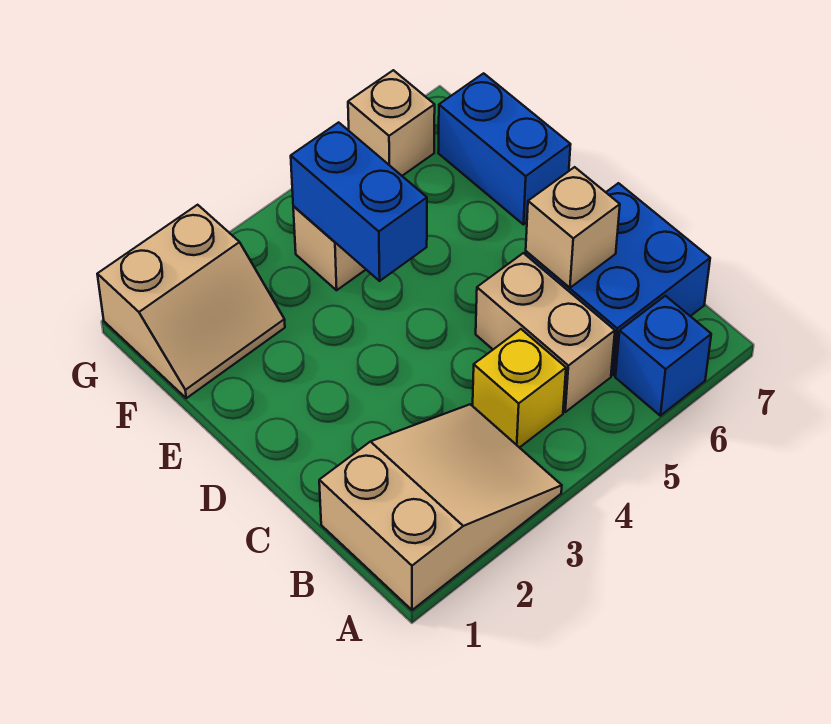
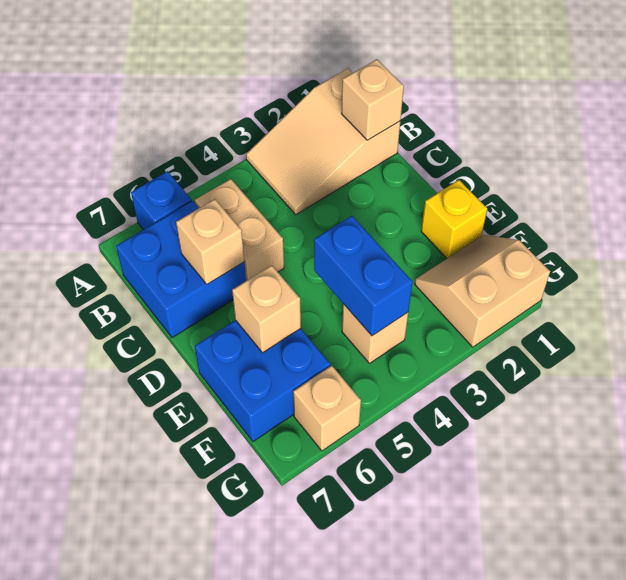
none -> tan 1x1 brick [342,59,404,140]
yellow 1x1 brick [473,329,566,448] -> yellow 1x1 brick moved to [421,180,487,258]
none -> tan 1x1 brick [232,265,301,353]
blue 1x2 brick [438,73,571,225] -> blue 2x2 brick [195,320,330,441]

